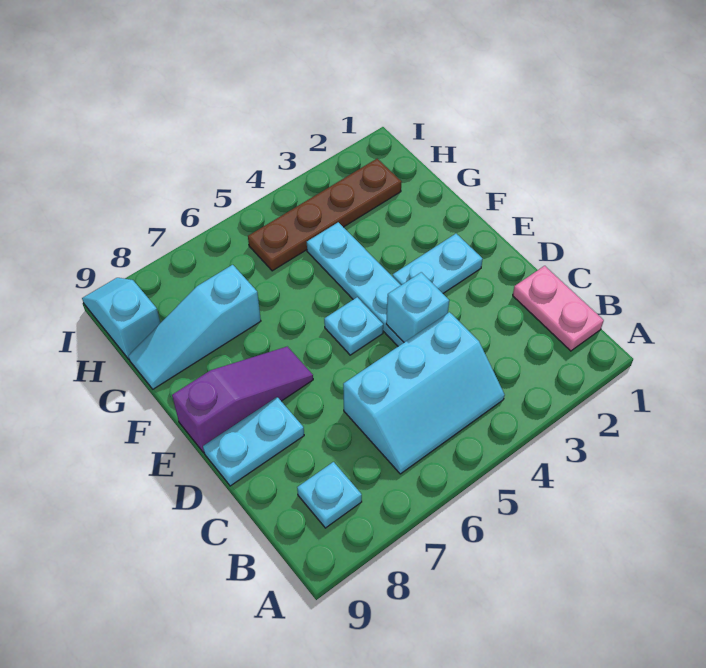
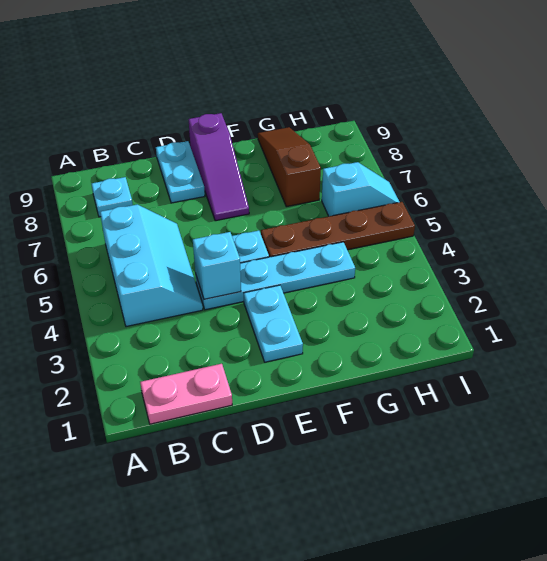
cyan 2x3 slope [343,312,505,474] -> cyan 2x3 slope turned to [100,205,203,327]
cyan 1x3 slope [129,265,261,389] -> brown 1x3 slope [258,127,321,207]
brown 1x4 plate [248,159,401,271] -> brown 1x4 plate turned to [261,202,415,257]
cyan 1x2 slope [82,278,160,359] -> cyan 1x2 slope moved to [322,162,399,216]

